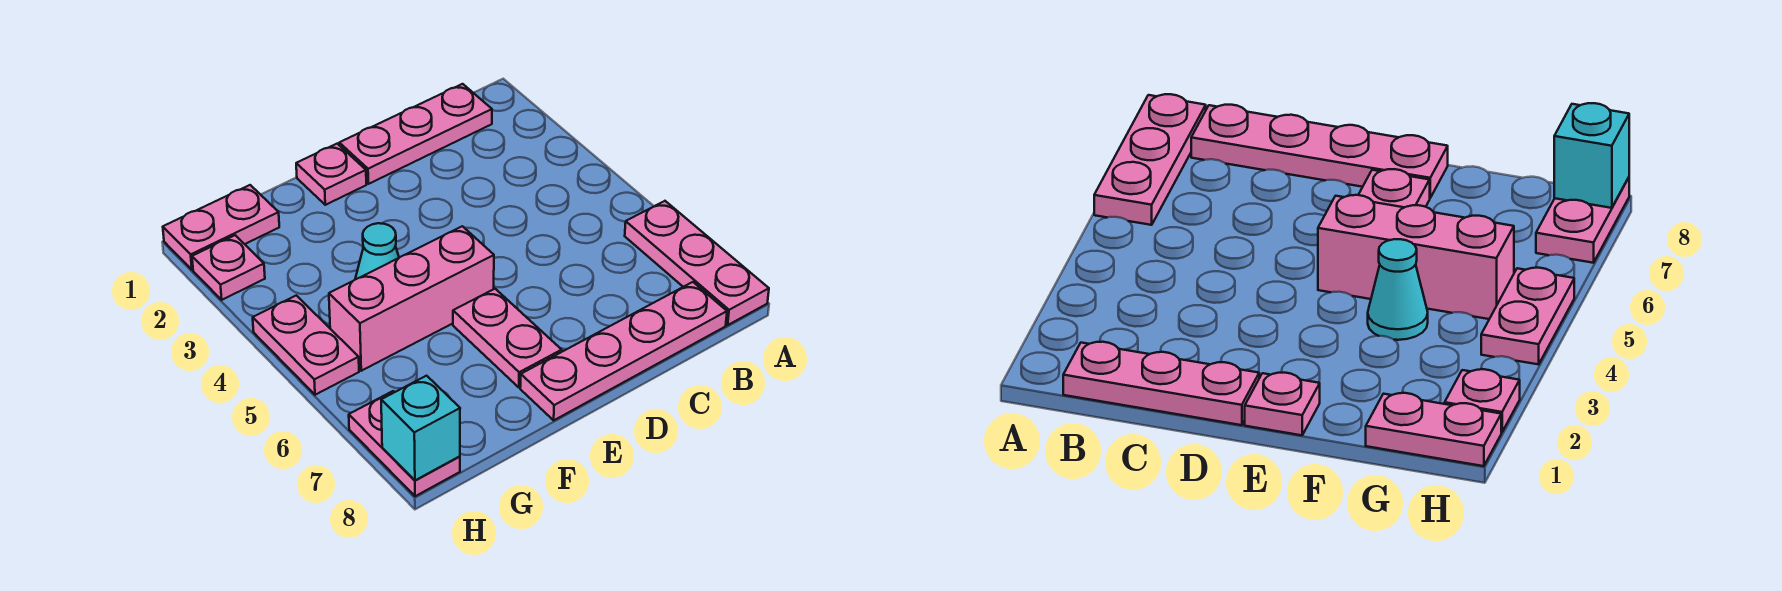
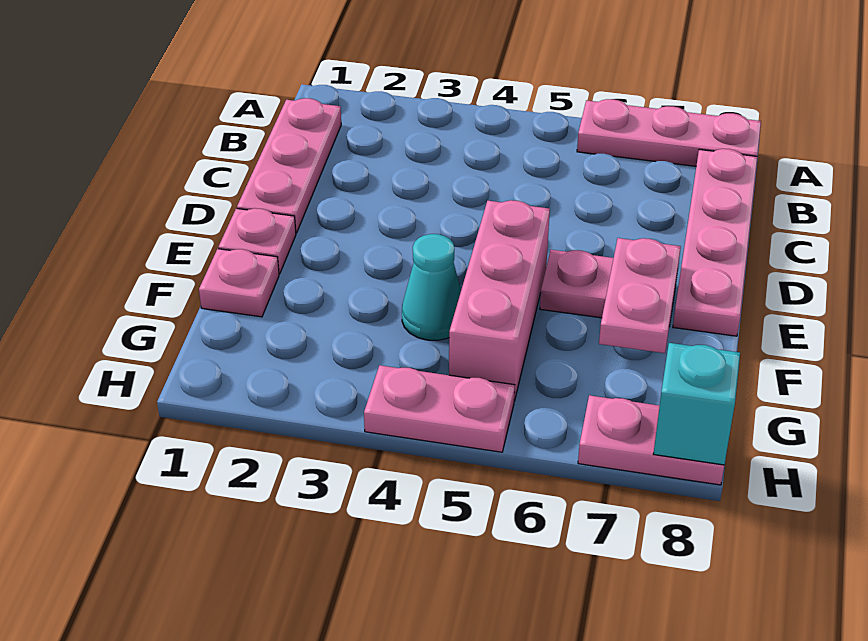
pink 1x2 plate [163,185,279,270] -> pink 1x2 plate moved to [599,238,681,353]
pink 1x1 plate [192,235,265,300] -> pink 1x1 plate moved to [199,249,279,317]

